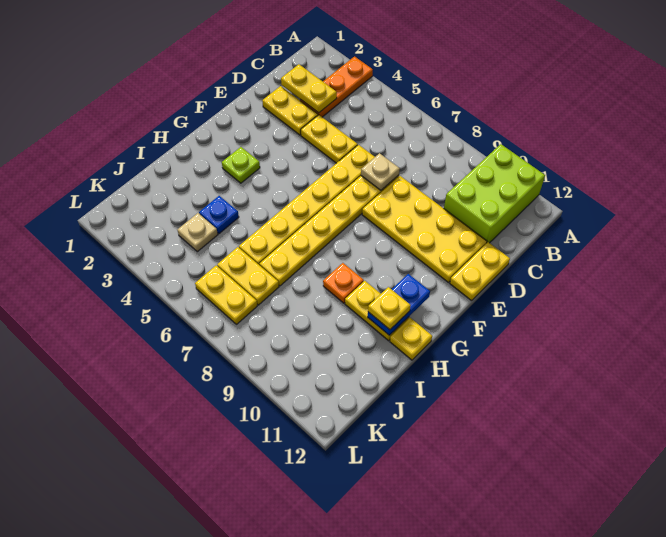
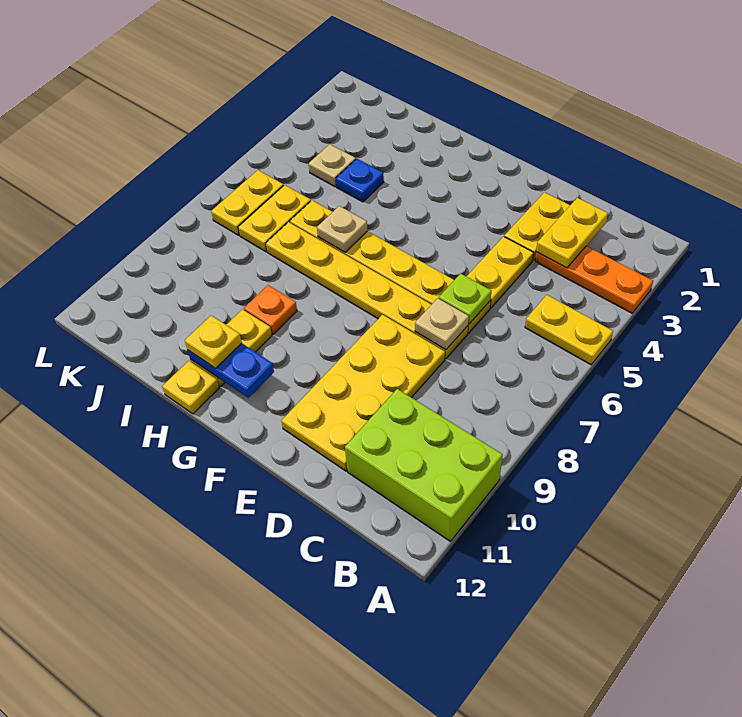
yellow 1x2 plate [450,242,510,301] -> yellow 1x2 plate moved to [525,295,613,365]
lime 1x1 plate [222,147,260,183] -> lime 1x1 plate moved to [439,273,491,324]
none -> tan 1x1 plate [317,206,367,253]

